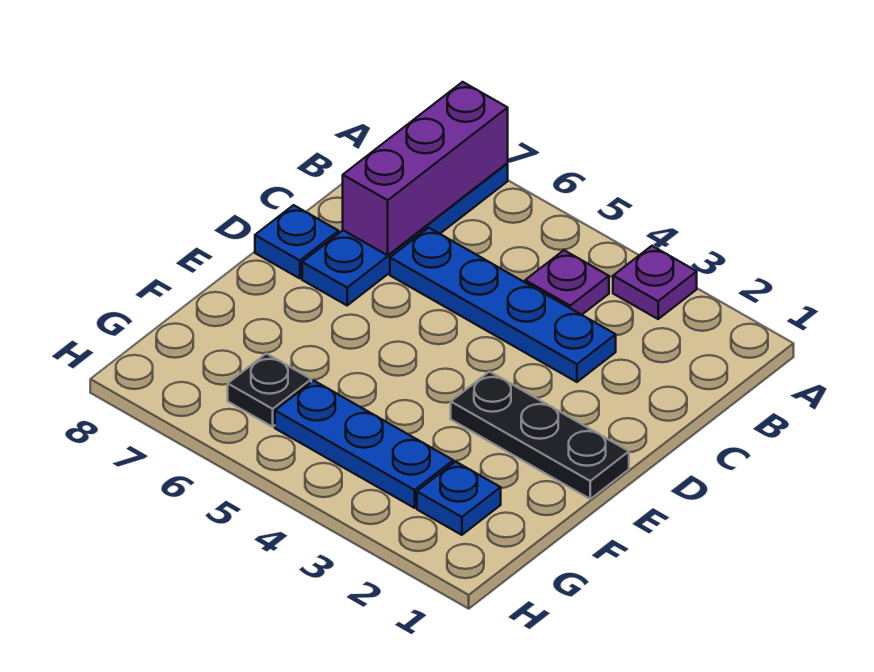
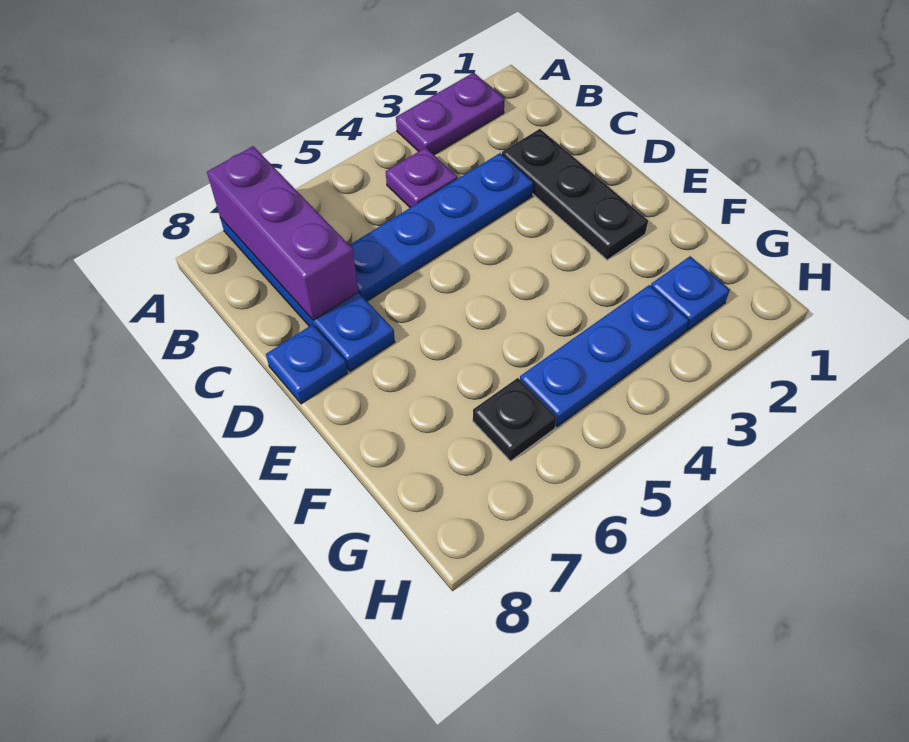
purple 1x1 plate [613,246,697,319] -> purple 1x2 plate [396,73,505,155]
black 1x3 plate [451,372,629,499] -> black 1x3 plate turned to [502,129,648,260]

